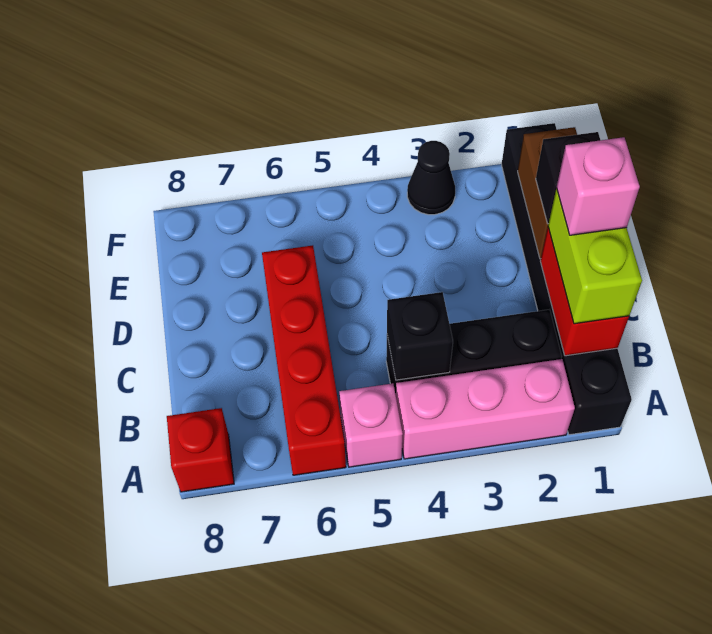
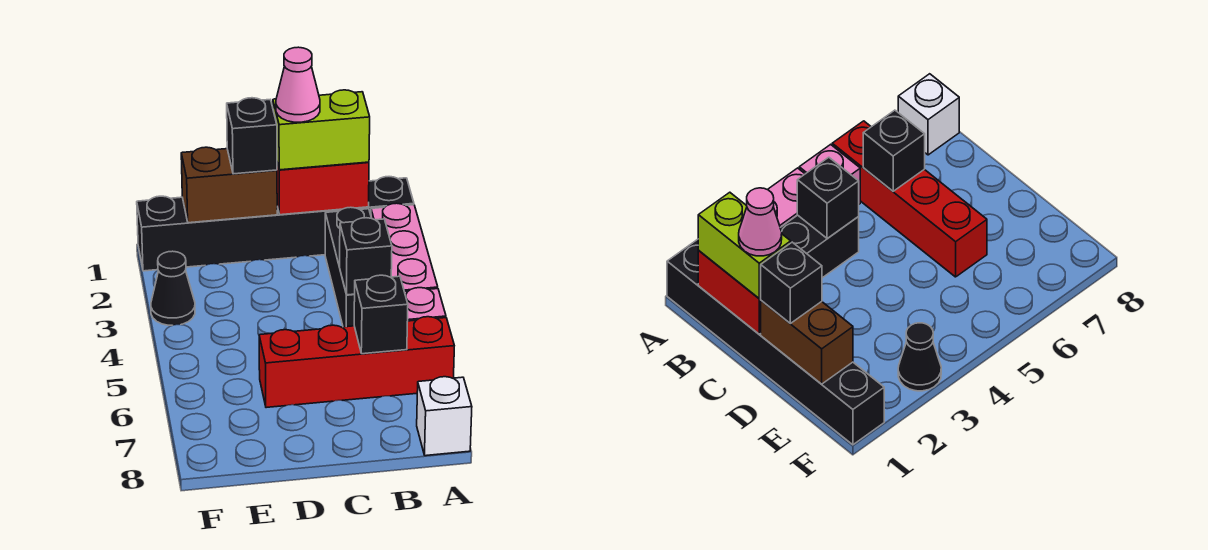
red 1x1 brick [167,408,234,492] -> white 1x1 brick [417,377,472,456]
none -> black 1x1 brick [354,275,408,354]
pink 1x1 brick [557,137,640,235] -> pink 1x1 cone [276,47,320,122]

